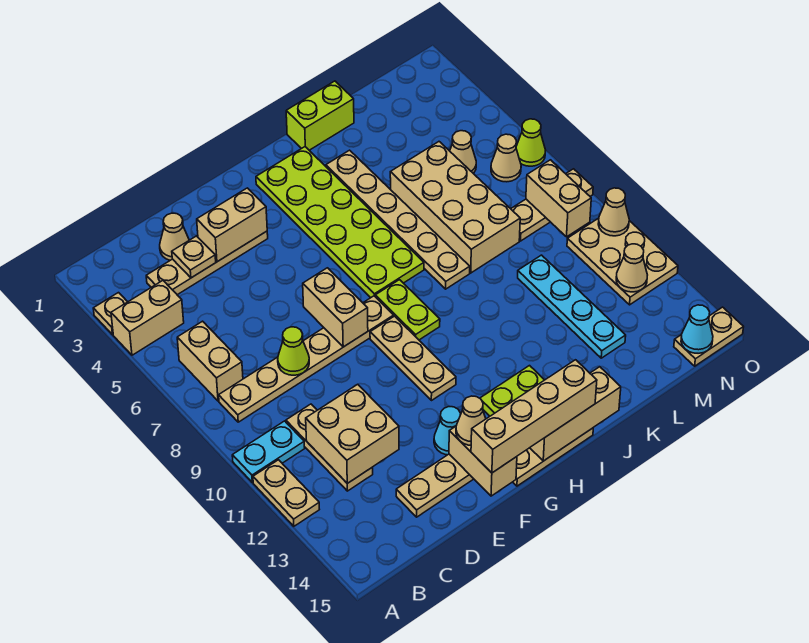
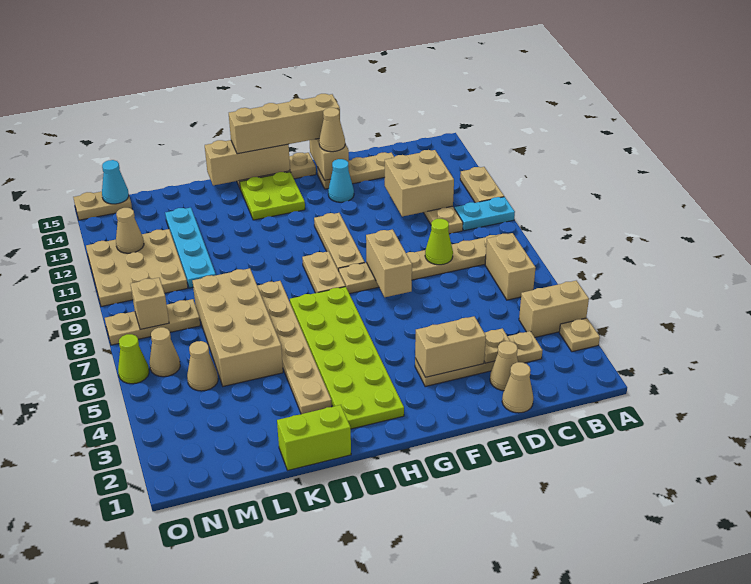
lime 1x2 plate [375,280,440,340] -> tan 1x2 plate [302,251,345,293]
tan 1x2 brick [526,160,591,237] -> tan 1x1 brick [131,278,169,330]
tan 2x3 plate [567,218,678,305] -> tan 3x3 plate [86,229,188,307]
tan 1x1 cone [598,188,629,236] -> tan 1x1 cone moved to [502,362,533,413]

